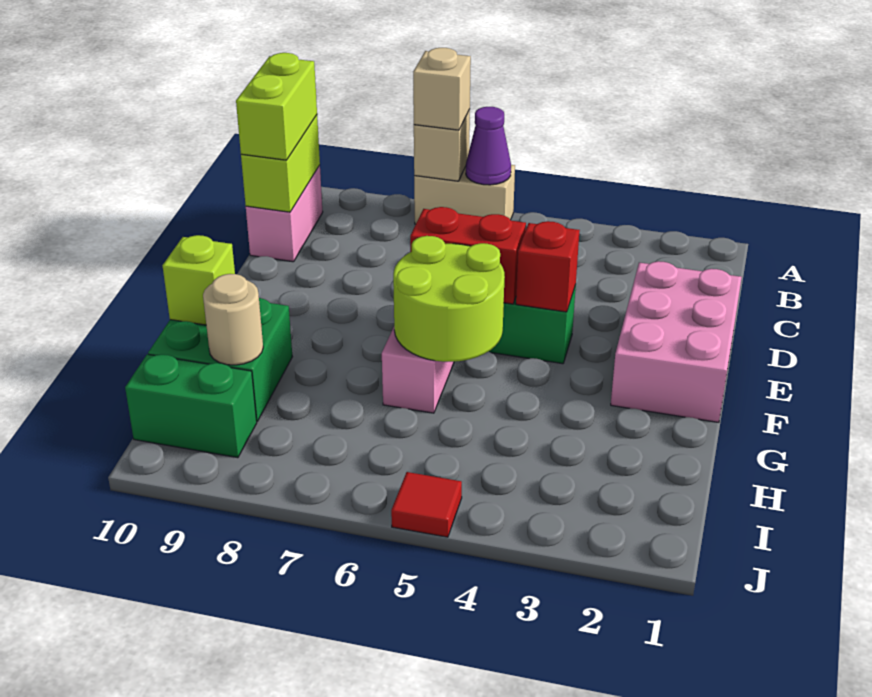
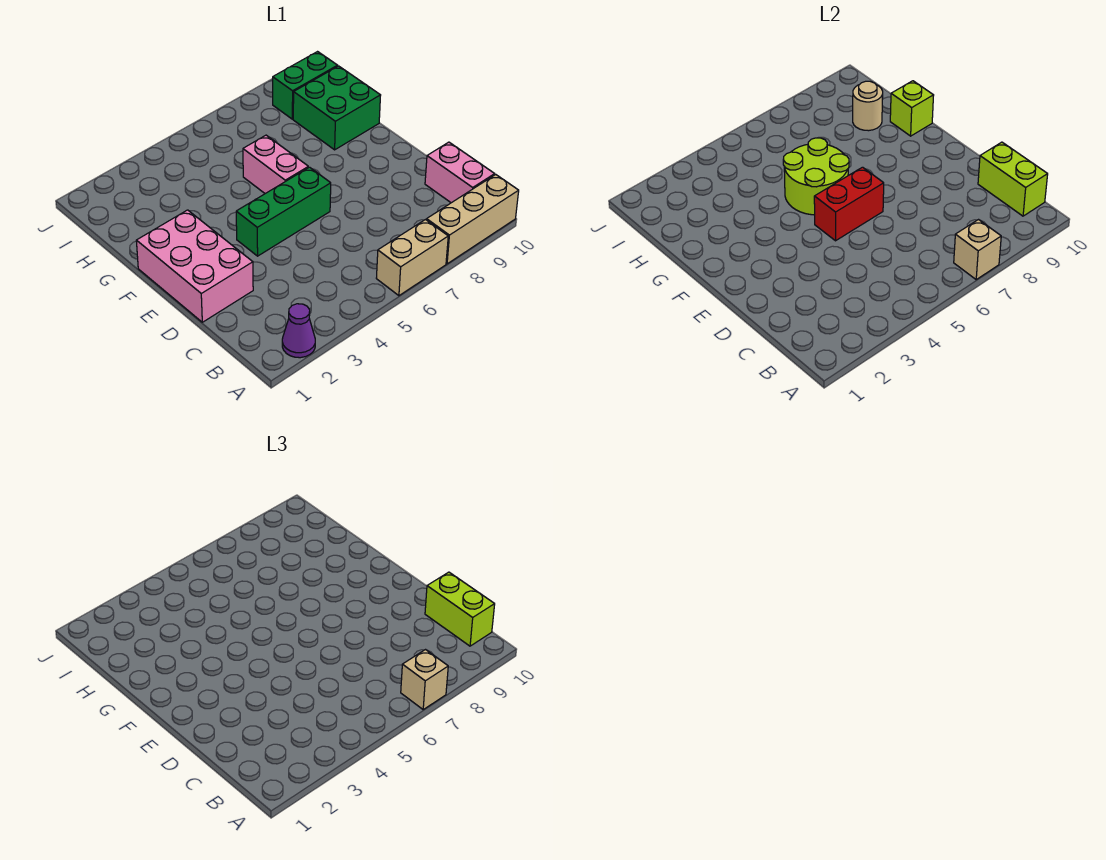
purple 1x1 cone [466,107,511,185] -> purple 1x1 cone moved to [282,304,315,358]
none -> tan 1x3 brick [427,175,519,264]
red 1x1 brick [516,221,580,312] -> none
red 1x1 tile [391,472,462,537] -> none

